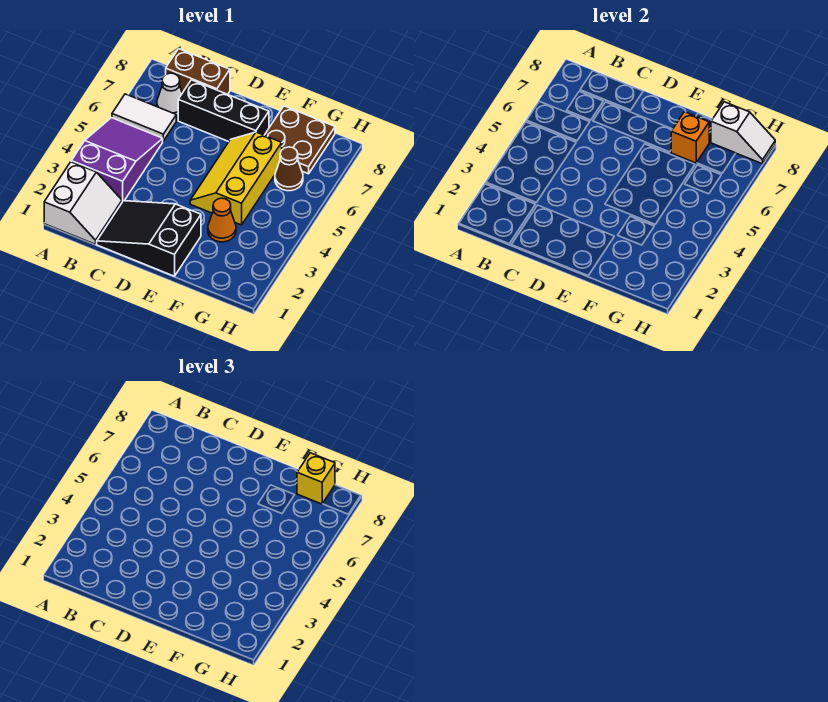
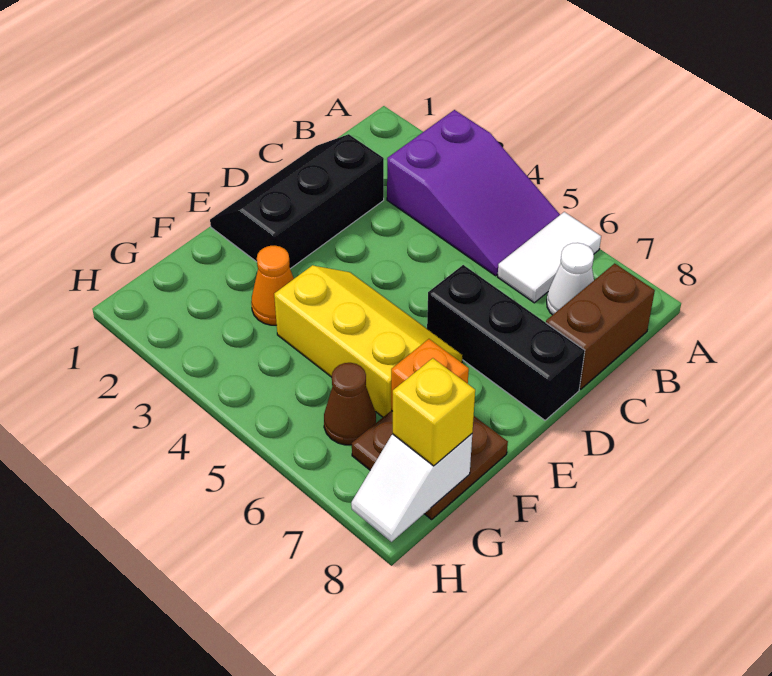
white 2x2 slope [44,162,122,244] -> none
black 2x3 slope [97,201,201,276] -> black 2x3 slope turned to [210,134,384,269]
black 1x3 brick [178,80,269,142] -> black 1x3 brick turned to [427,265,585,420]

